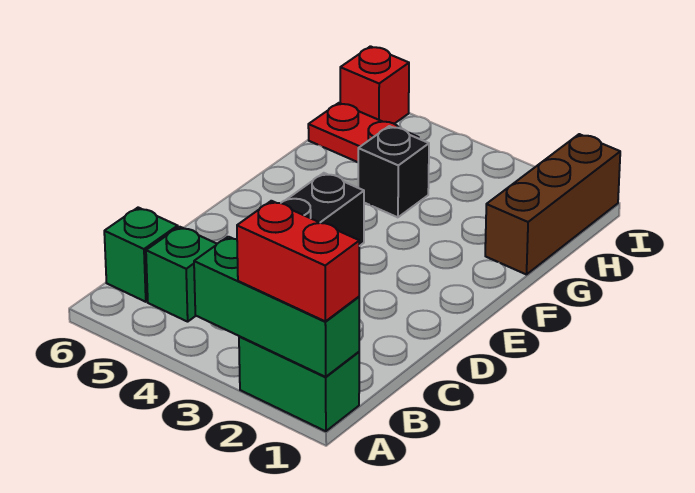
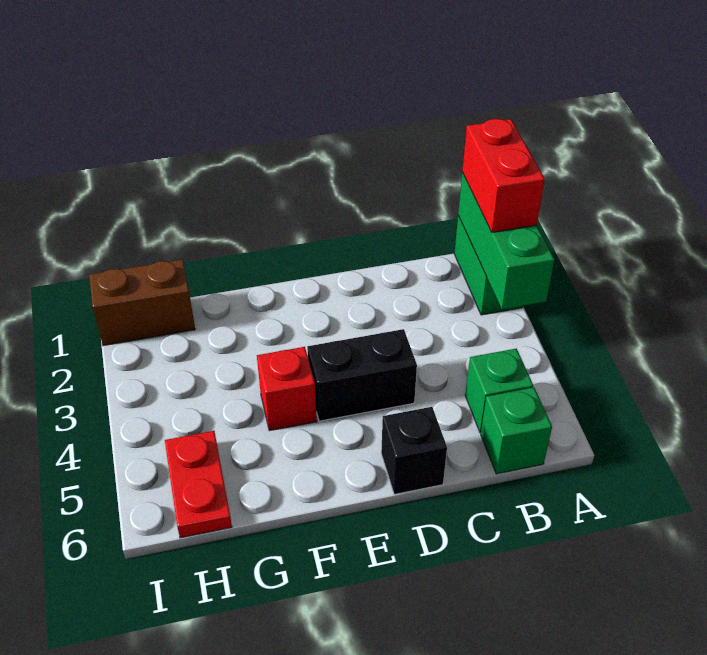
brown 1x3 brick [485,134,620,275] -> brown 1x2 brick [89,259,195,346]
black 1x1 brick [358,126,429,217] -> black 1x1 brick moved to [381,407,447,495]
red 1x1 brick [340,46,409,124] -> red 1x1 brick moved to [257,347,317,431]

